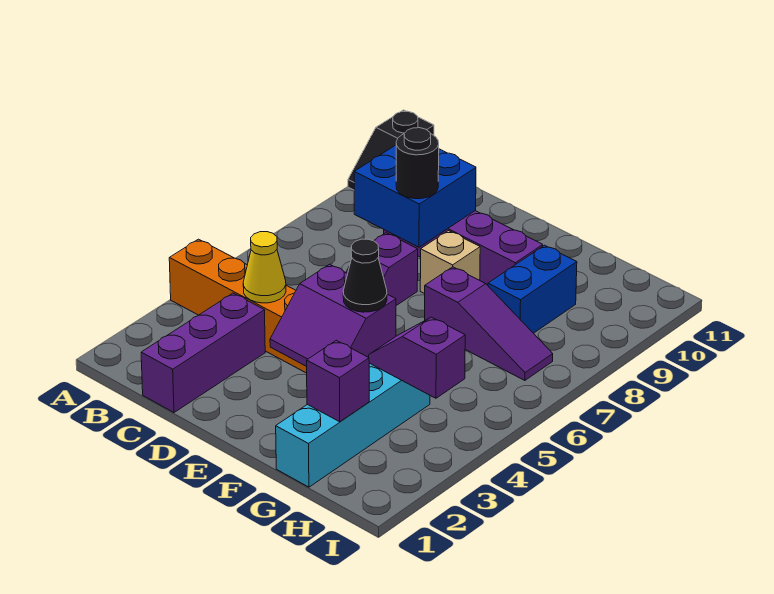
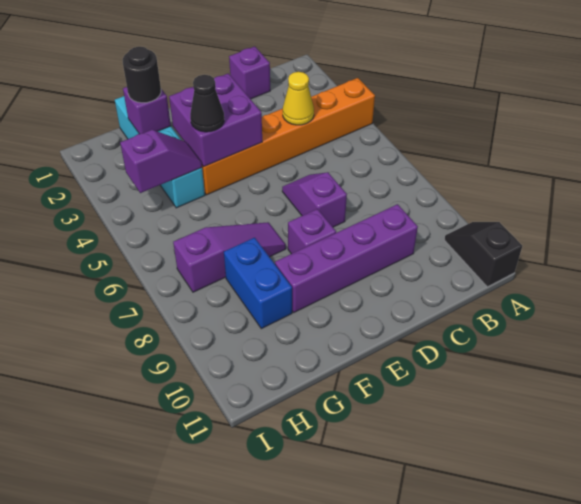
purple 1x3 brick [141,293,265,412] -> purple 1x1 brick [229,46,270,99]
blue 2x2 brick [354,145,476,247] -> none
black 1x1 round brick [396,128,439,199] -> black 1x1 round brick moved to [123,47,161,103]
purple 2x2 slope [270,264,396,366] -> purple 2x2 brick [169,73,262,167]
tan 1x1 brick [420,231,480,294] -> purple 1x1 brick [288,209,336,254]
purple 1x3 slope [425,267,553,381] -> purple 1x3 slope turned to [173,222,286,292]

